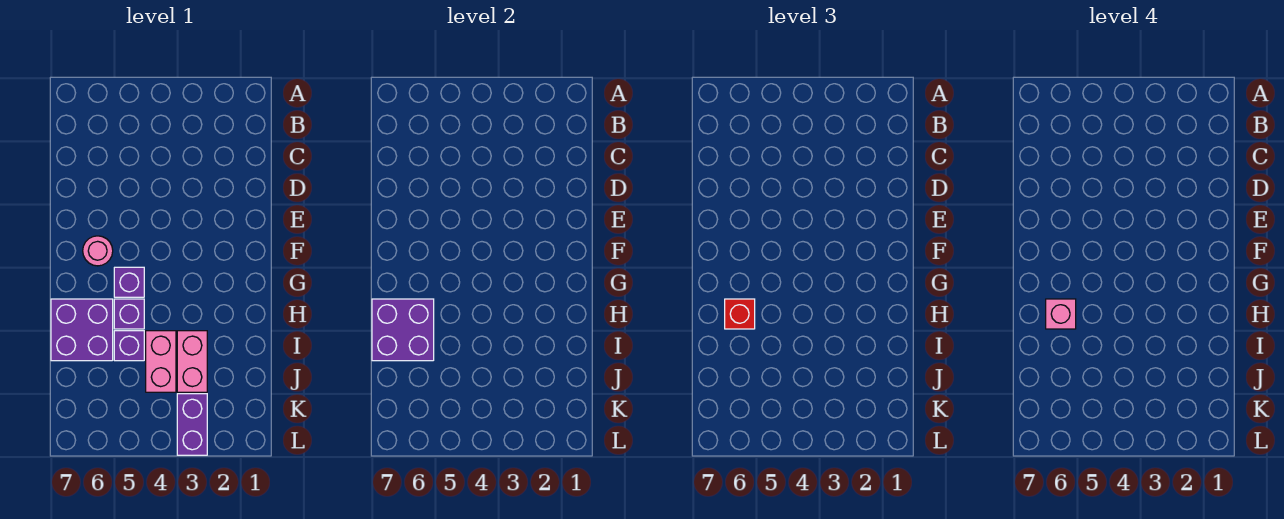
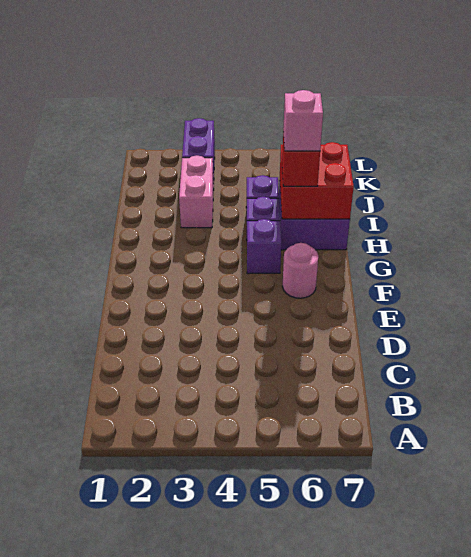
purple 2x2 brick [372,299,434,361] -> red 2x2 brick [280,142,354,219]
pink 1x2 brick [146,331,176,392] -> none

